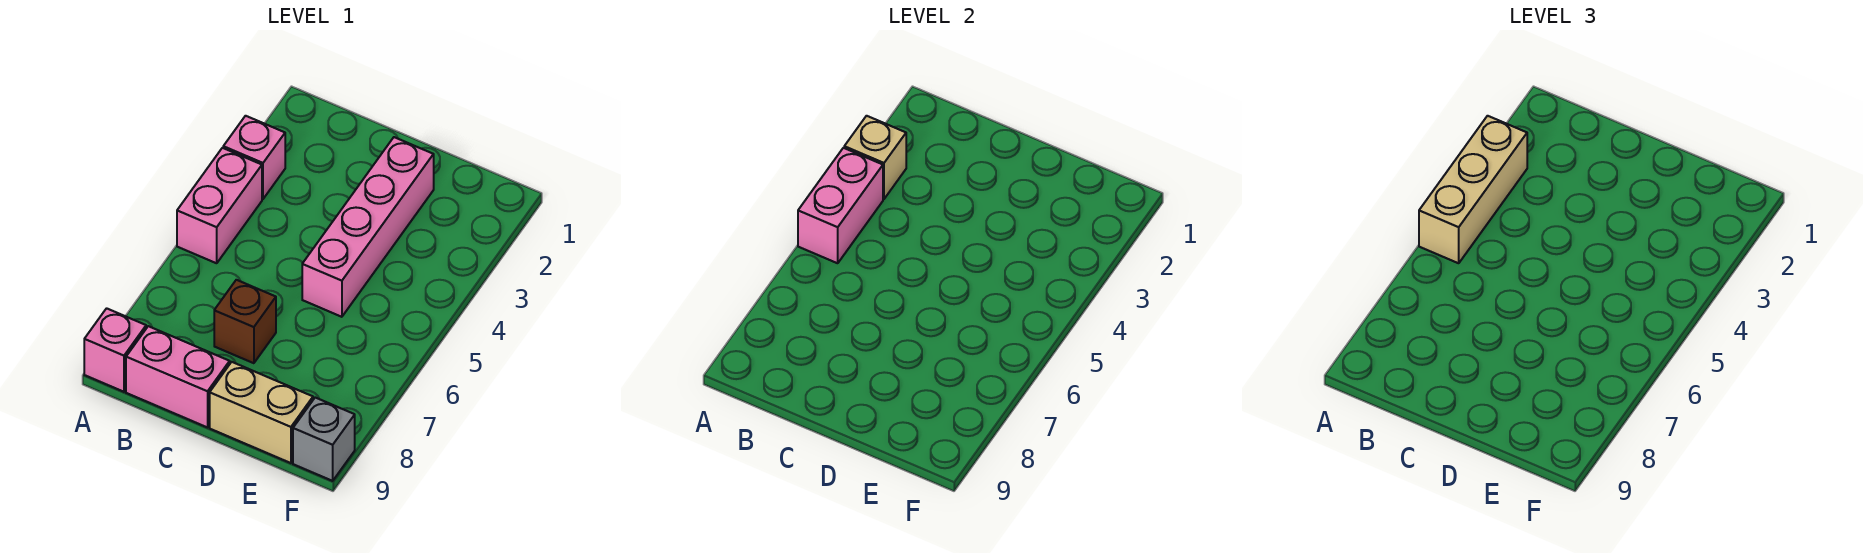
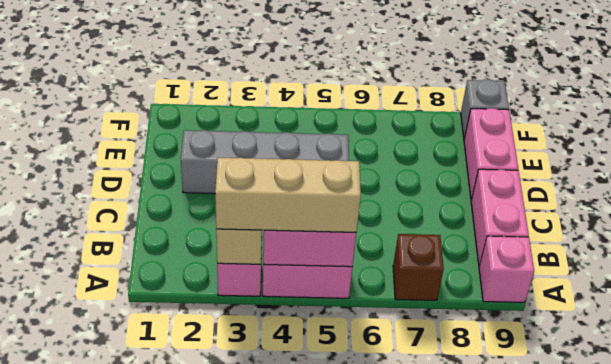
brown 1x1 brick [214,280,276,363] -> brown 1x1 brick moved to [393,234,444,300]
pink 1x4 brick [302,137,434,317] -> grey 1x4 brick [181,130,349,194]
tan 1x2 brick [210,362,313,463] -> pink 1x2 brick [464,108,518,200]

